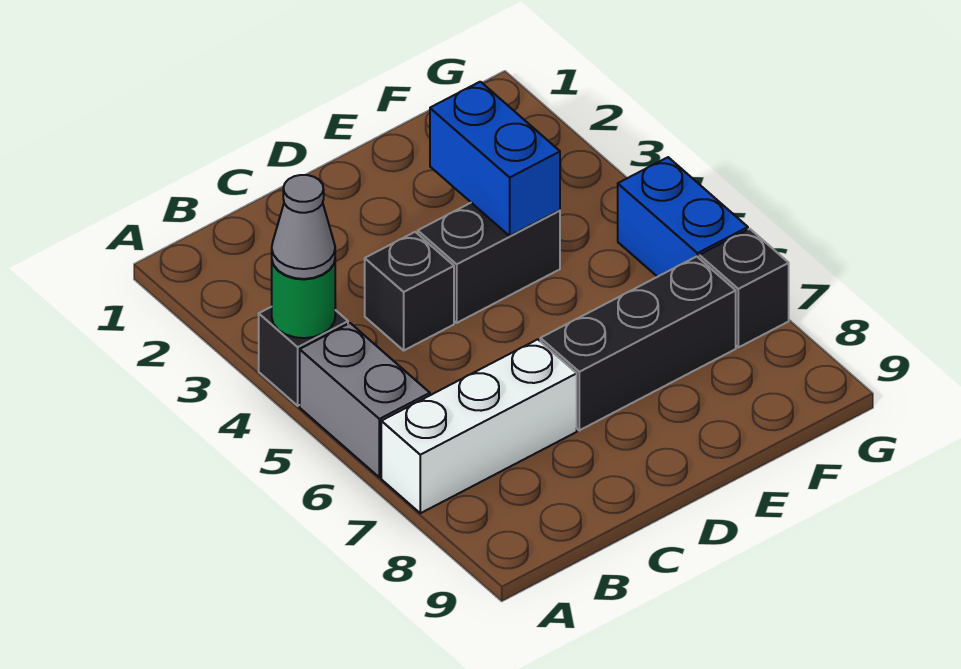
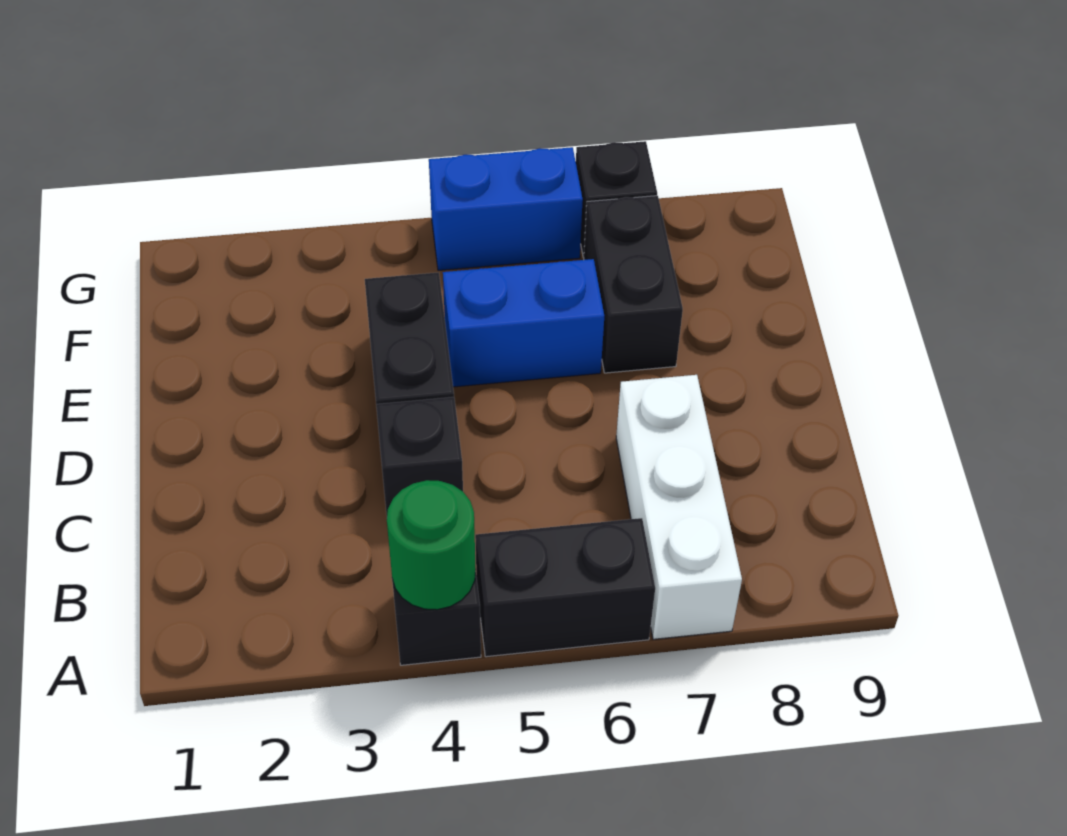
grey 1x1 cone [272,175,335,279] -> none
grey 1x2 brick [300,323,430,477] -> black 1x2 brick [475,518,655,657]
black 1x3 brick [540,257,736,430] -> black 1x2 brick [584,196,683,373]
blue 1x2 brick [430,82,560,236] -> blue 1x2 brick moved to [443,259,604,387]

